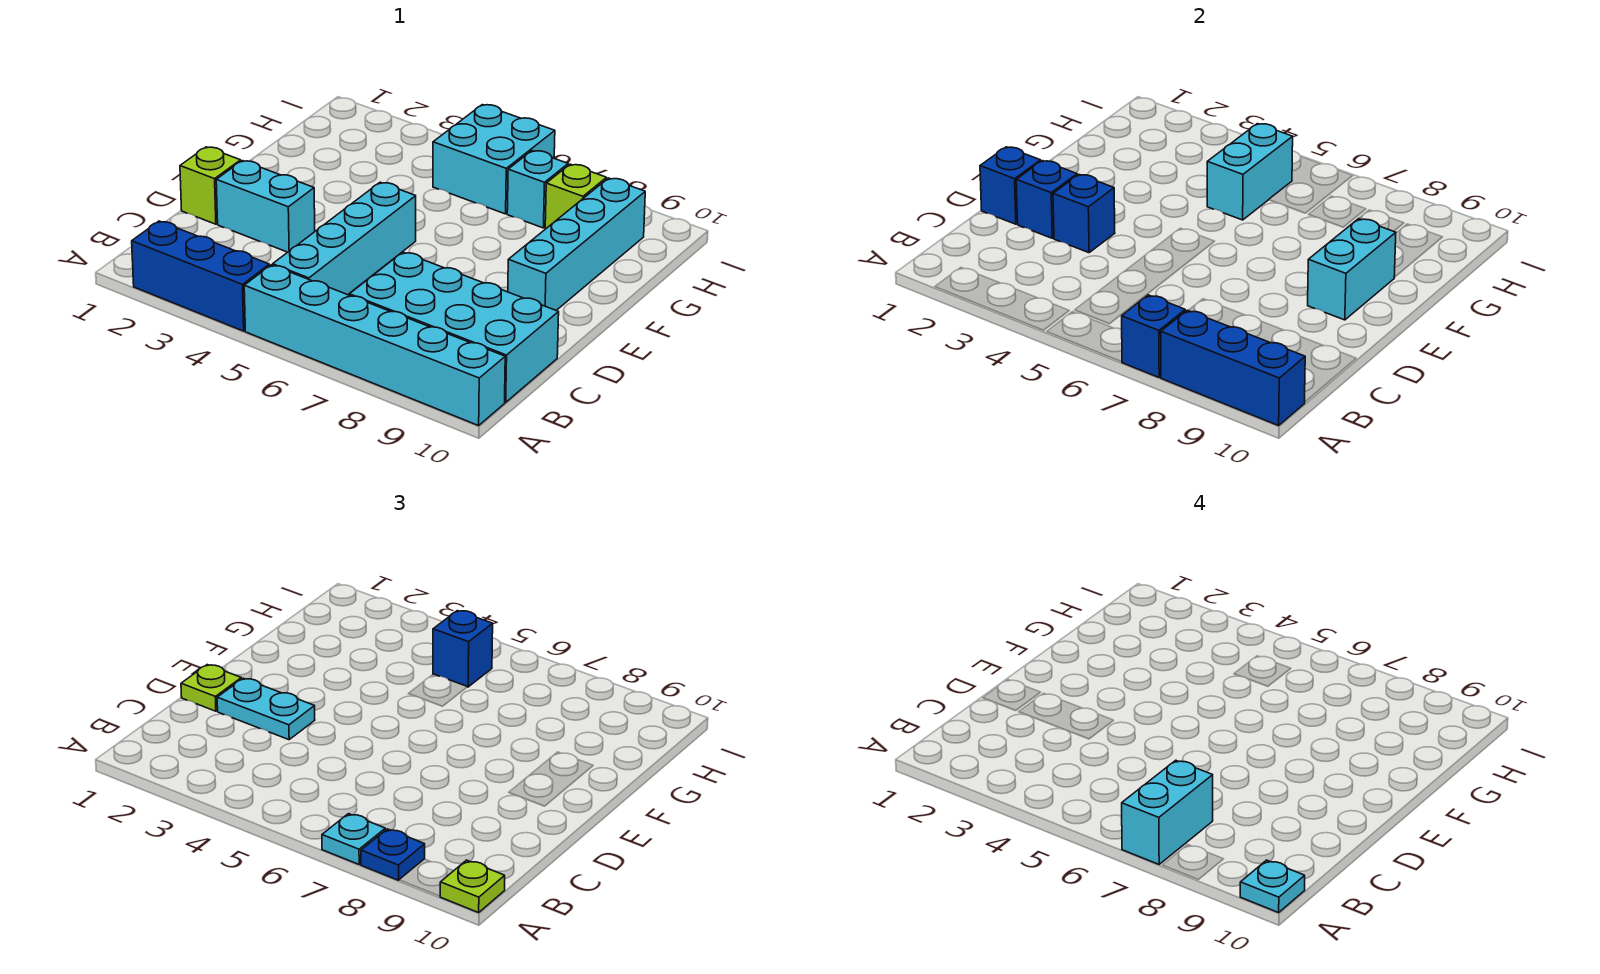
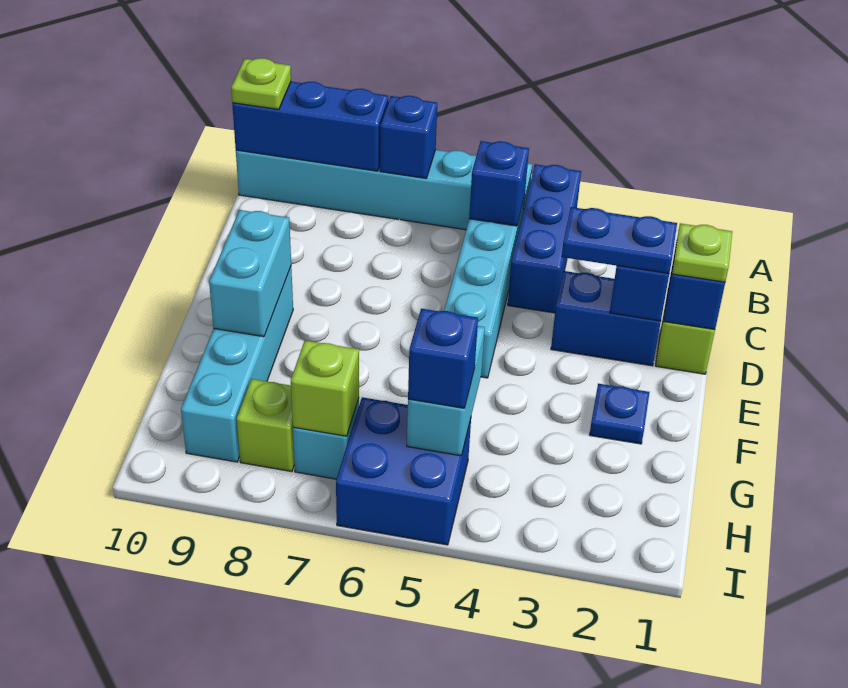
blue 1x3 brick [132,221,269,331] -> blue 1x3 brick turned to [508,164,581,313]
cyan 1x1 plate [322,814,385,864] -> none
cyan 1x2 brick [1122,760,1213,864] -> none
blue 1x1 plate [361,829,425,880] -> blue 1x1 plate moved to [590,384,650,444]
cyan 1x1 plate [1240,860,1305,913] -> none
cyan 2x4 brick [349,252,559,402] -> none
cyan 1x2 brick [216,161,315,252] -> blue 1x2 brick [551,271,661,366]
cyan 1x2 plate [217,678,315,740] -> blue 1x2 plate [562,207,677,274]
blue 1x1 brick [1053,175,1115,253] -> blue 1x1 brick moved to [469,141,529,226]
cyan 2x2 brick [433,105,555,214] -> blue 2x2 brick [336,397,471,545]
none -> lime 1x1 brick [291,340,359,436]

